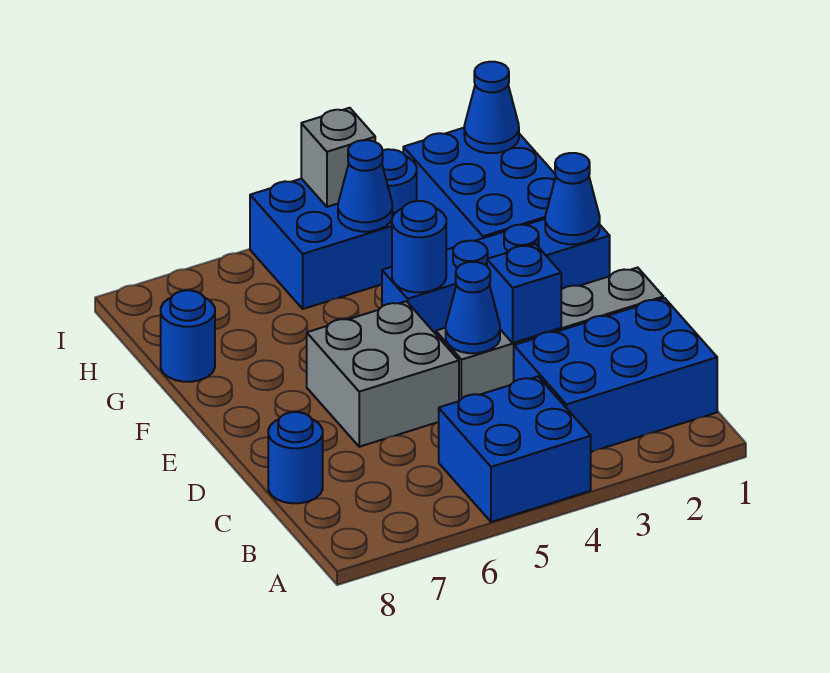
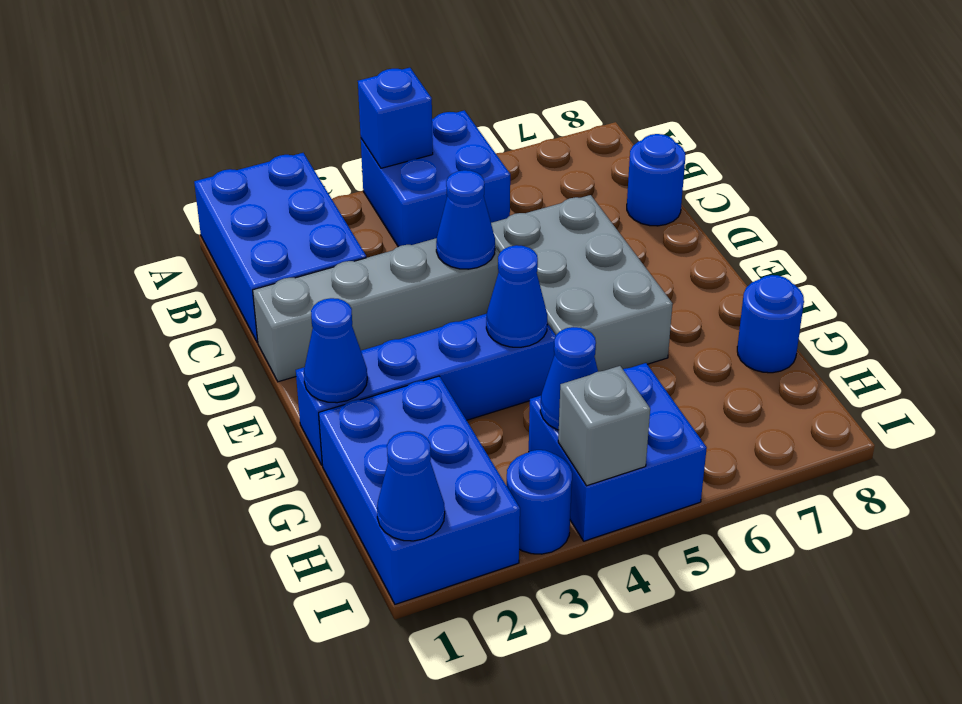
blue 2x3 brick [514,298,717,452] -> blue 2x3 brick turned to [194,153,366,343]
blue 1x1 brick [487,244,561,343] -> blue 1x1 brick moved to [358,68,433,168]
grey 2x2 brick [307,301,459,447] -> grey 2x3 brick [491,195,673,372]
blue 1x1 round brick [392,201,446,292] -> blue 1x1 cone [486,245,547,347]

